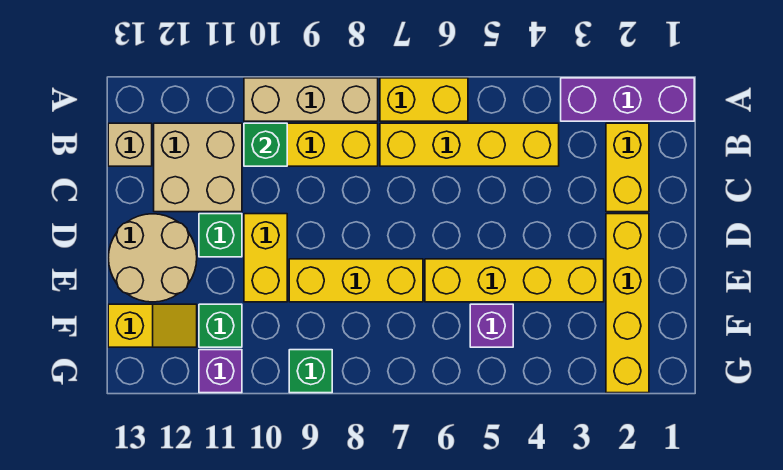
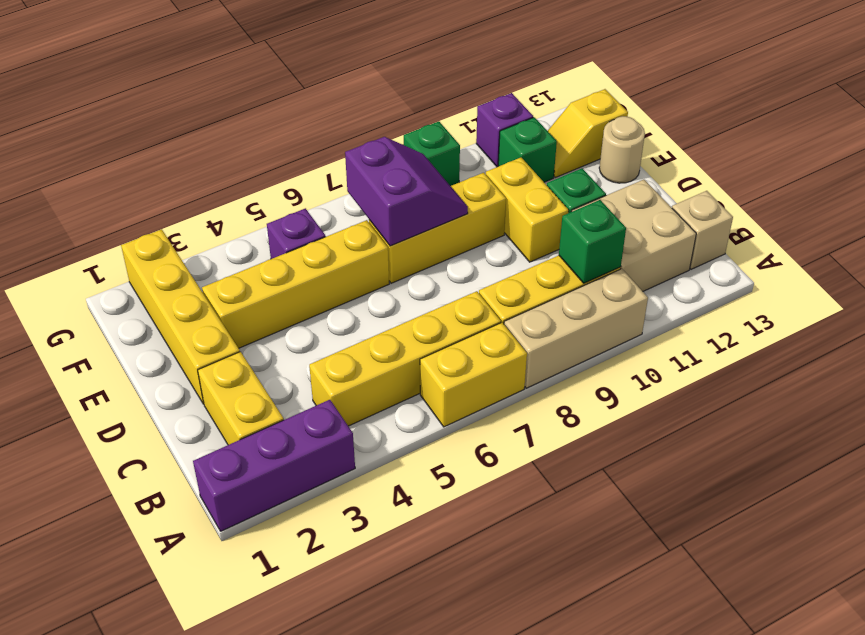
tan 2x2 round brick [108,214,197,302] -> tan 1x1 round brick [599,116,645,183]
none -> purple 2x2 slope [345,137,468,246]

